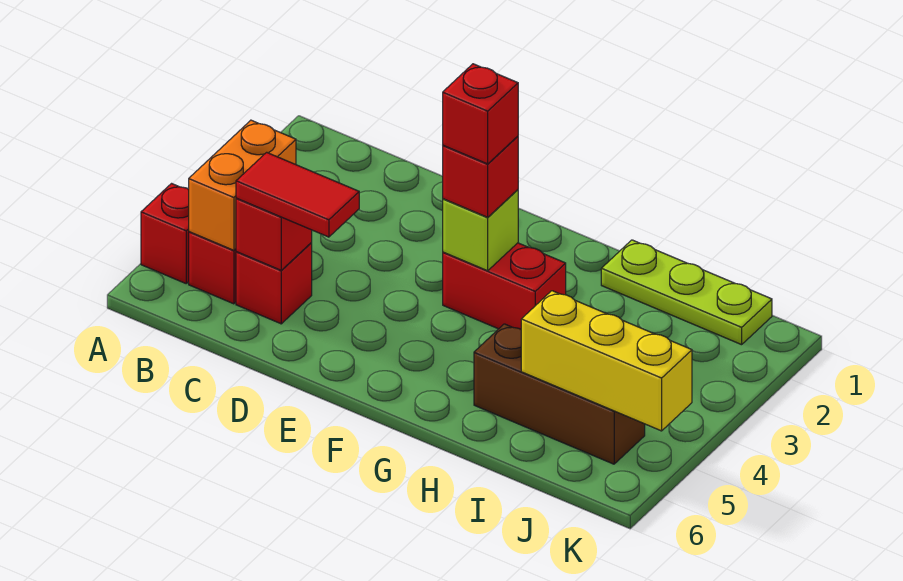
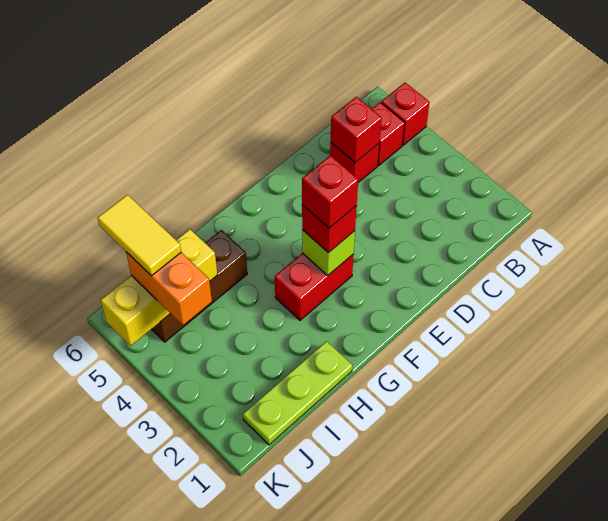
orange 1x2 brick [189,120,296,250] -> orange 1x2 brick moved to [126,252,212,325]
red 1x2 tile [236,152,359,237] -> none
none -> yellow 1x2 tile [97,195,181,276]

